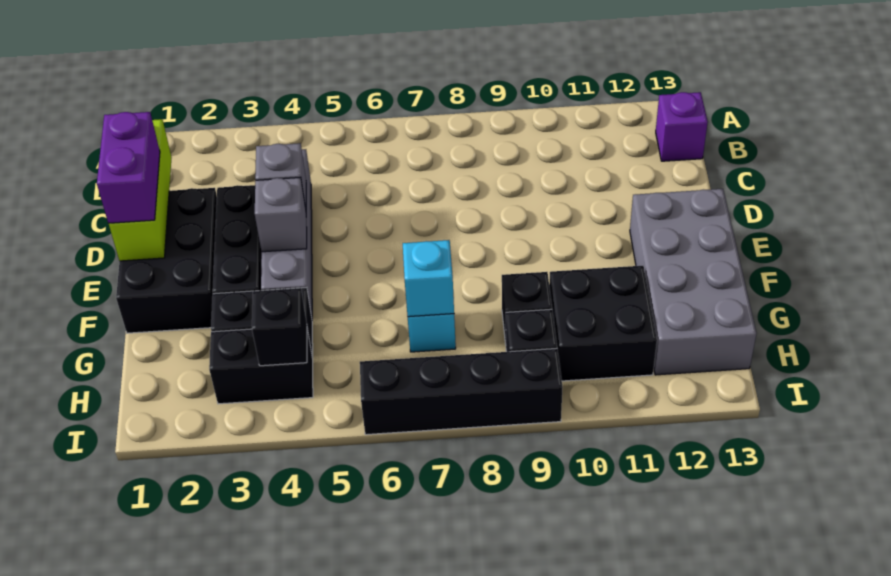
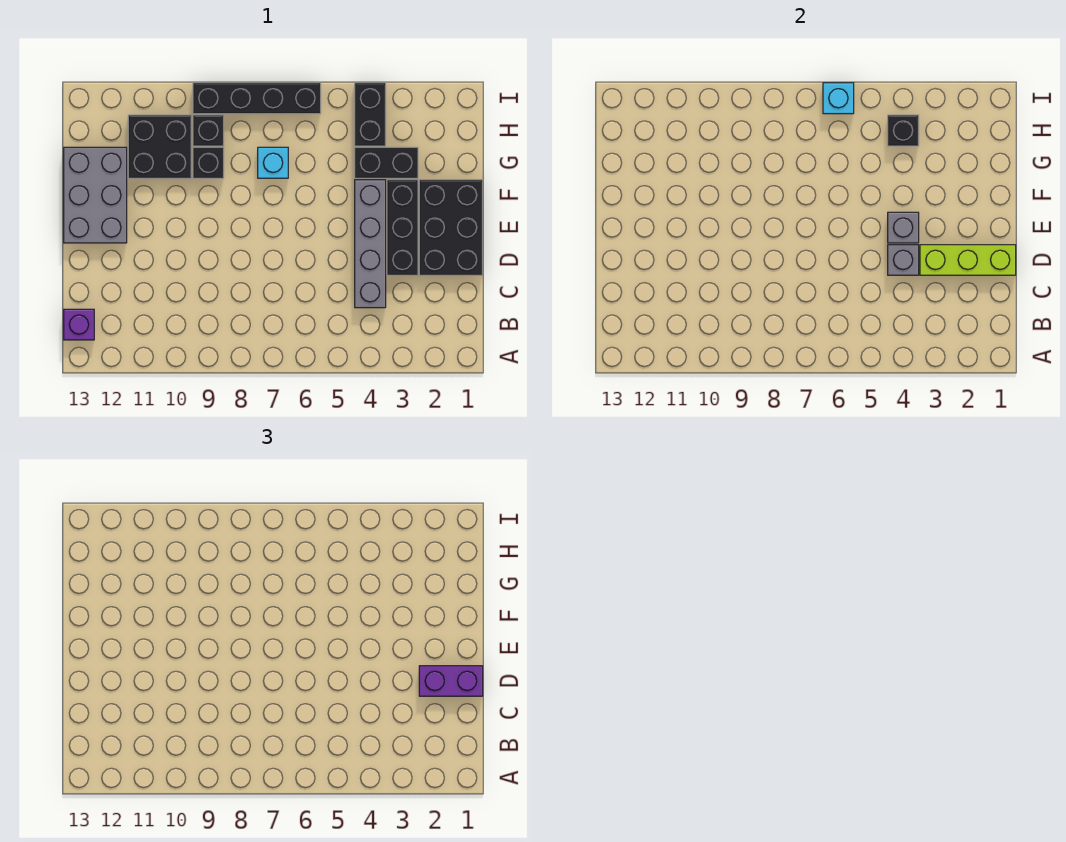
lime 1x3 brick [109,119,172,261] -> lime 1x3 brick turned to [920,245,1016,275]
purple 1x2 brick [97,112,160,223] -> purple 1x2 brick turned to [419,666,483,696]
grey 2x4 brick [630,189,756,375] -> grey 2x3 brick [64,147,127,243]
cyan 1x1 brick [403,240,454,317] -> cyan 1x1 brick moved to [823,83,854,114]
black 1x2 brick [209,328,313,404] -> black 1x2 brick turned to [355,83,386,146]

